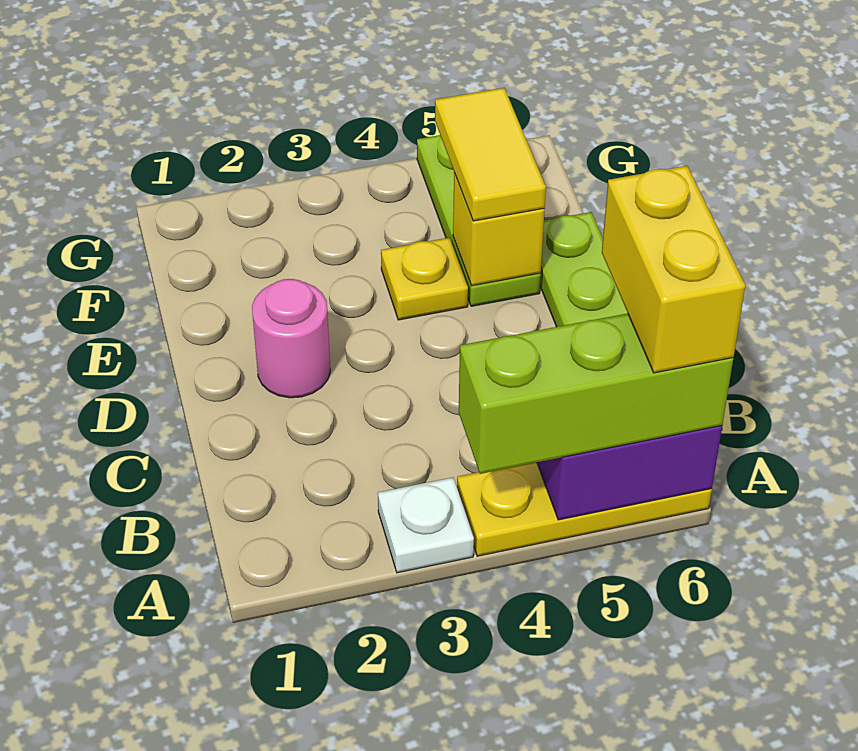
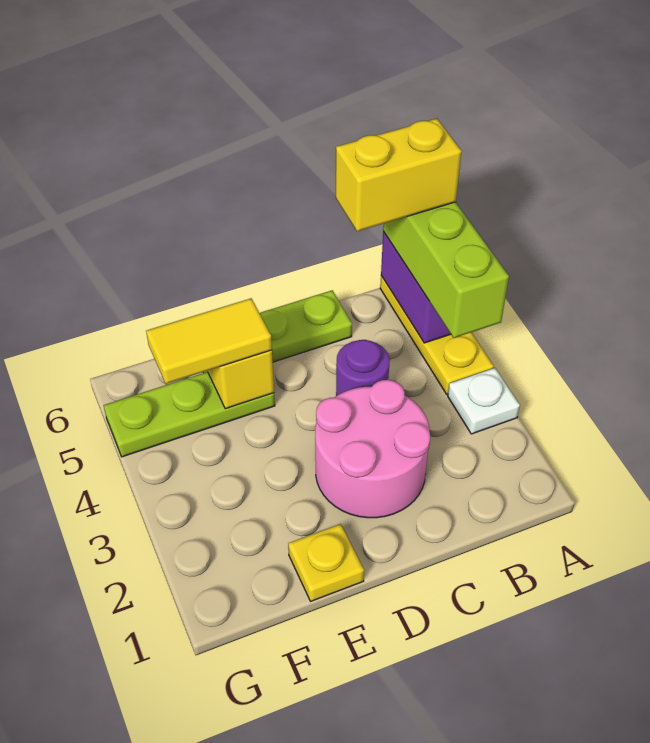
none -> purple 1x1 round brick [336,340,390,396]
pink 1x1 round brick [252,279,330,398] -> pink 2x2 round brick [315,380,430,518]
yellow 1x1 plate [381,238,468,320] -> yellow 1x1 plate moved to [288,524,364,601]

